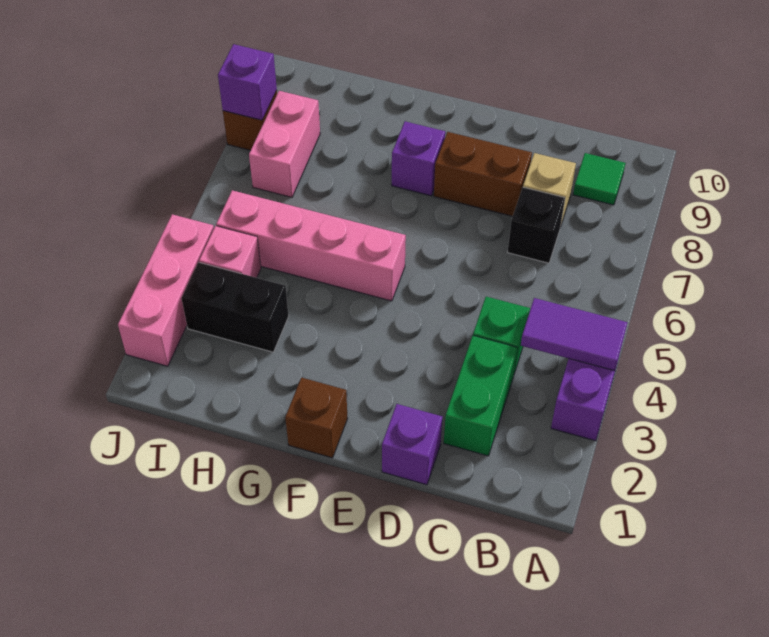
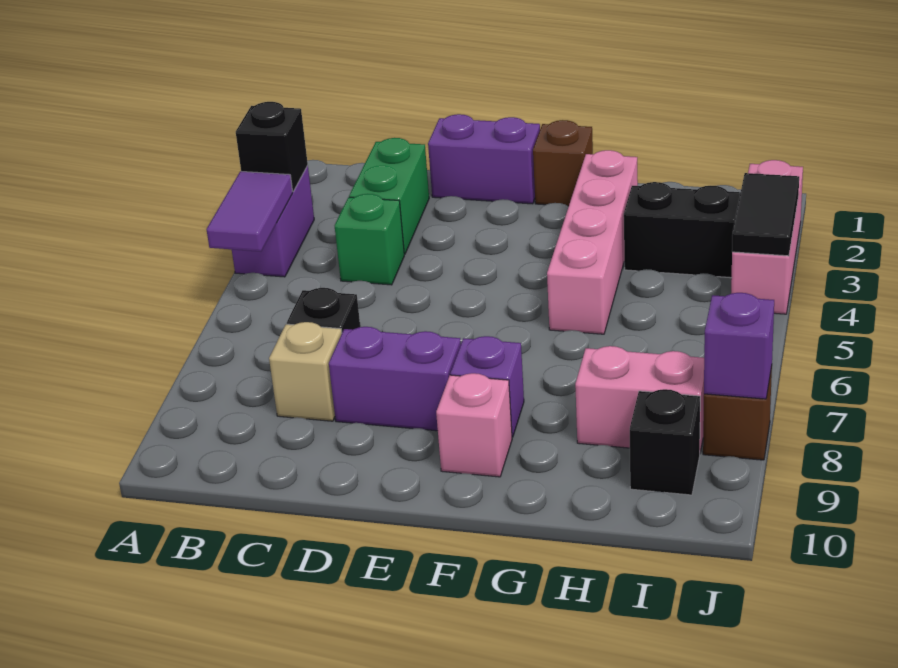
none -> black 1x1 brick [236,102,308,191]
purple 1x2 tile [521,298,628,371] -> purple 1x2 tile turned to [206,171,293,251]
green 1x1 tile [573,153,625,205] -> none
purple 1x1 brick [382,404,442,485] -> purple 1x2 brick [428,114,540,204]
brown 1x2 brick [434,132,532,216] -> purple 1x2 brick [329,327,461,431]
pink 1x4 brick [216,190,406,301] -> pink 1x4 brick turned to [547,150,638,334]
pink 1x1 brick [199,226,261,278] -> pink 1x1 brick moved to [436,373,512,477]
pink 1x2 brick [249,91,320,197] -> pink 1x2 brick turned to [575,346,704,452]
none -> black 1x1 brick [630,389,700,495]
none -> black 1x2 tile [732,173,799,256]

